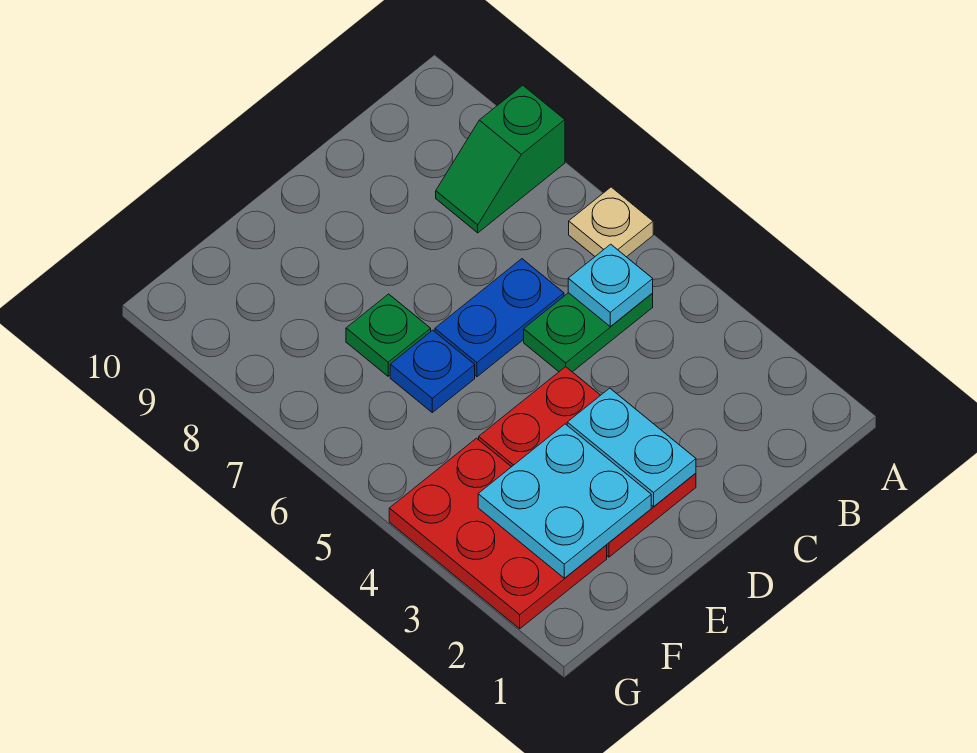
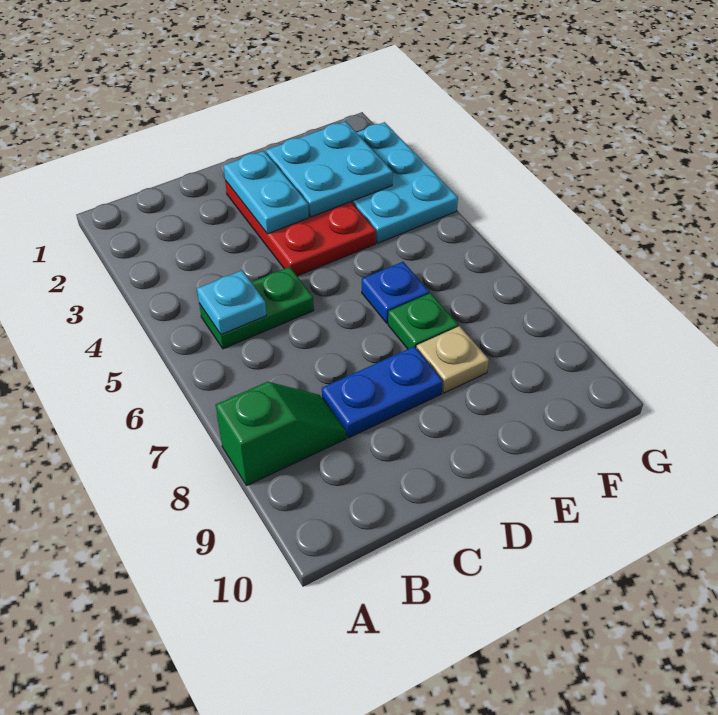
tan 1x1 plate [569,187,653,257] -> tan 1x1 plate moved to [416,326,489,393]
blue 1x2 plate [435,259,564,377] -> blue 1x2 plate moved to [322,346,443,438]
red 2x3 plate [389,438,607,629] -> cyan 2x3 plate [351,122,458,243]

